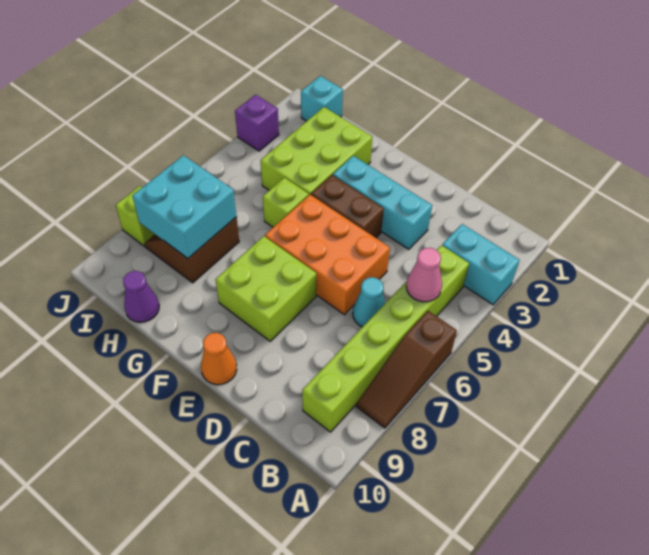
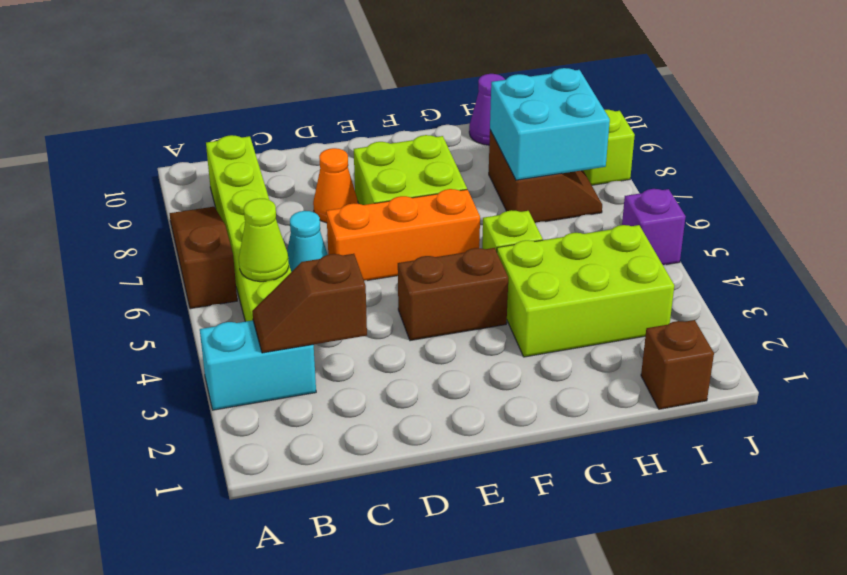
none -> brown 1x2 slope [252,254,367,353]
pink 1x1 cone [406,248,442,302] -> lime 1x1 cone [239,198,289,282]
cyan 1x3 brick [333,156,432,249] -> none
orange 2x3 brick [265,195,390,315] -> orange 1x3 brick [326,189,480,281]
orange 1x1 cone [201,333,237,385] -> orange 1x1 cone moved to [313,148,358,223]
lime 2x3 brick [260,107,372,195] -> lime 2x3 brick turned to [497,225,674,357]
cyan 1x1 brick [301,76,343,121] -> brown 1x1 brick [641,320,714,409]
purple 1x1 brick [235,95,279,151] -> purple 1x1 brick moved to [622,189,686,265]

